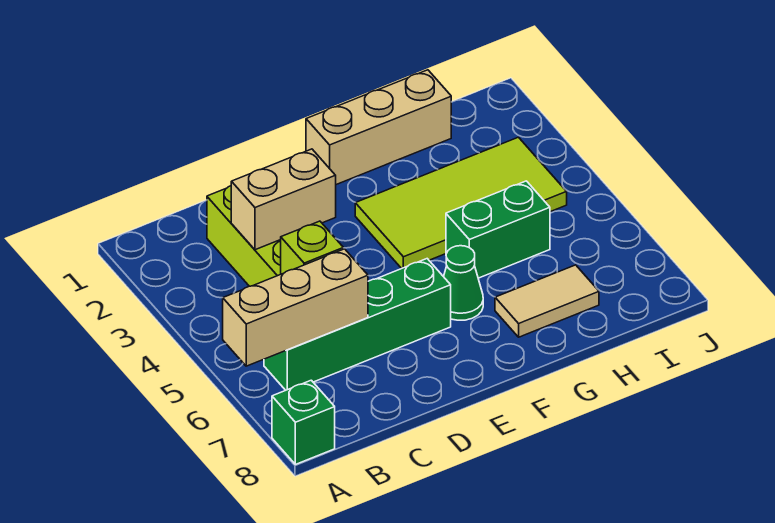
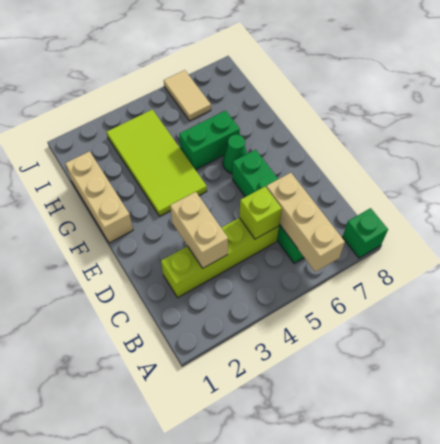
green 1x2 brick [446,181,550,278] -> green 1x2 brick turned to [179,111,240,170]
tan 1x2 tile [495,265,599,337] -> tan 1x2 tile moved to [164,70,211,121]

